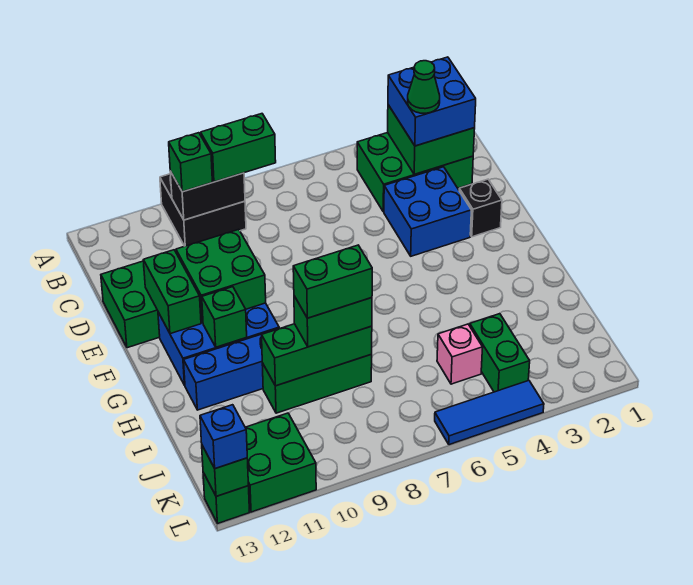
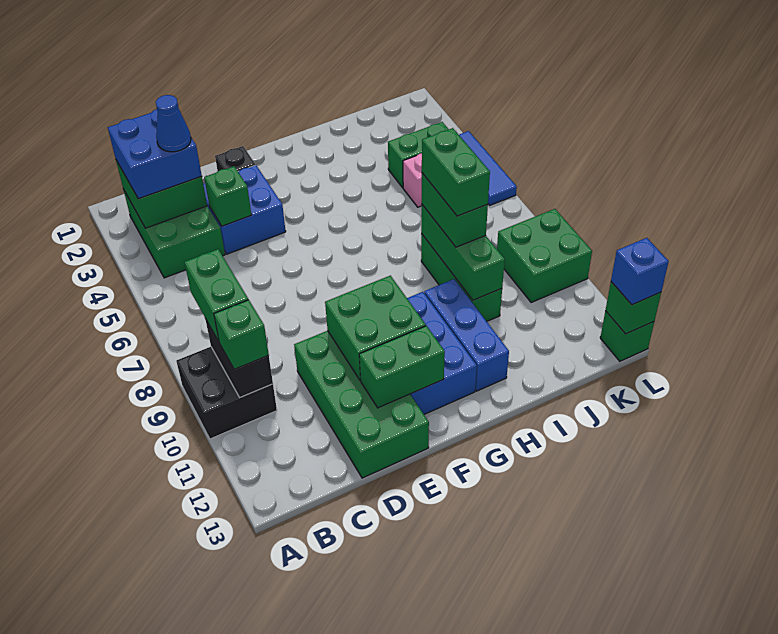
green 1x1 cone [408,61,440,113] -> blue 1x1 cone [156,95,191,152]
green 1x1 brick [202,287,247,347] -> green 1x1 brick moved to [204,166,251,226]
green 2x2 brick [245,413,316,512] -> green 2x2 brick moved to [497,209,592,303]

